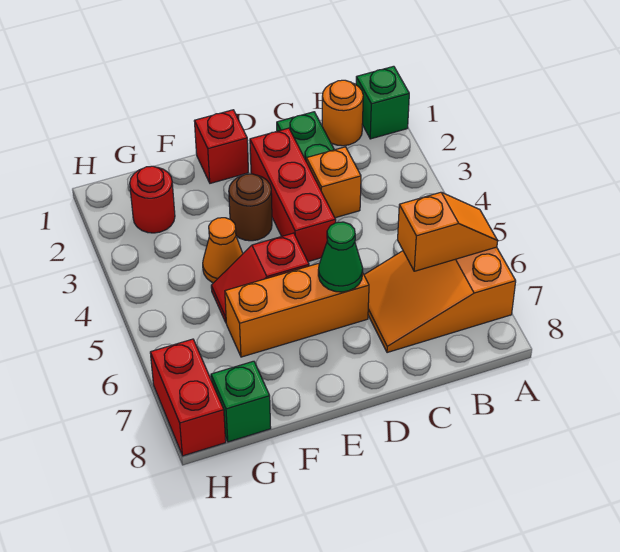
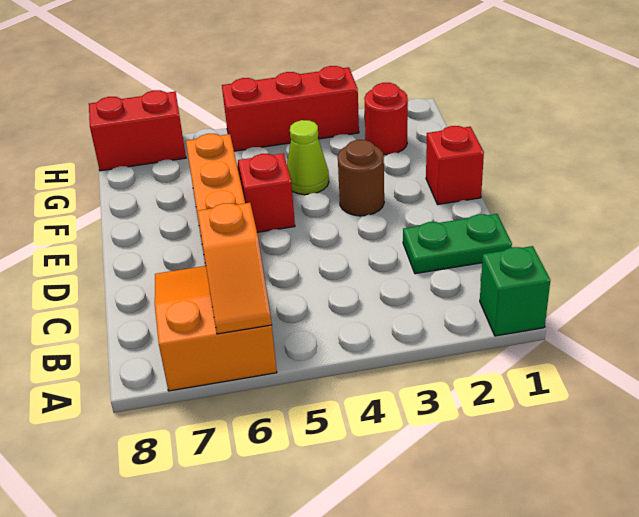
orange 1x1 round brick [322,80,363,146] -> none
orange 1x1 brick [306,147,361,218] -> none
red 1x3 brick [250,128,336,262] -> red 1x3 brick moved to [222,66,359,151]
green 1x1 cone [318,222,363,292] -> none
orange 1x1 cone [203,218,243,283] -> lime 1x1 cone [287,120,329,195]
green 1x1 brick [211,361,271,442] -> none

